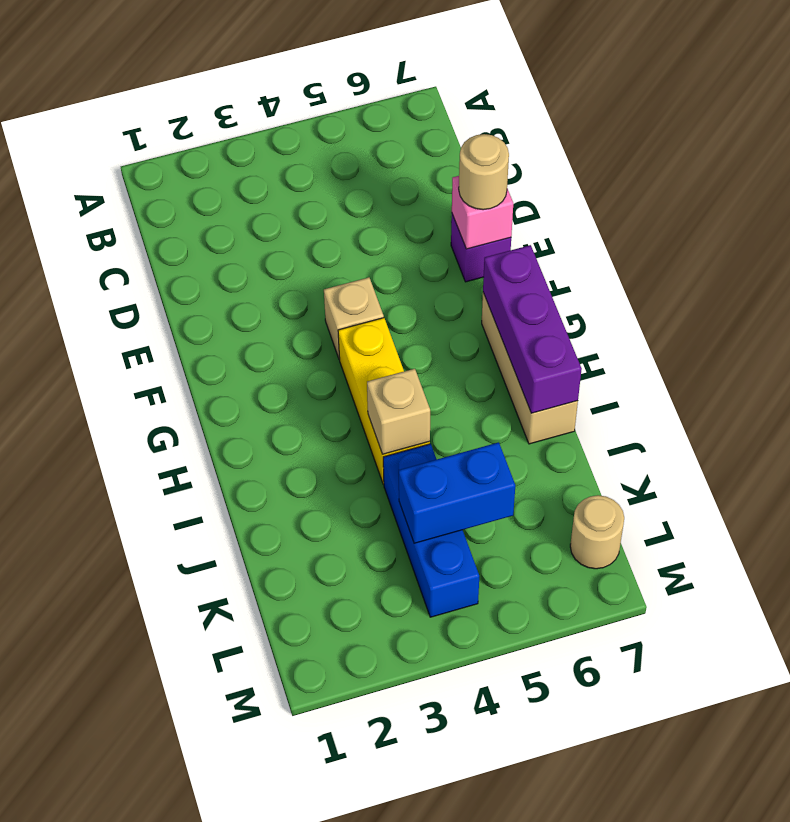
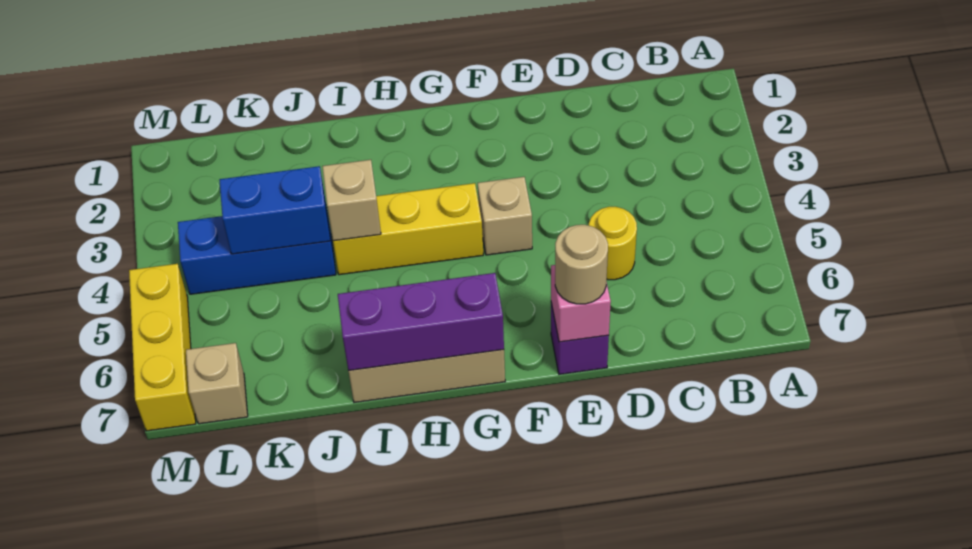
none -> yellow 1x1 round brick [589,207,637,280]
blue 1x2 brick [399,442,515,543] -> blue 1x2 brick turned to [219,166,330,254]
tan 1x1 round brick [570,495,624,569] -> tan 1x1 brick [186,343,248,424]
none -> yellow 1x3 brick [129,264,196,431]

